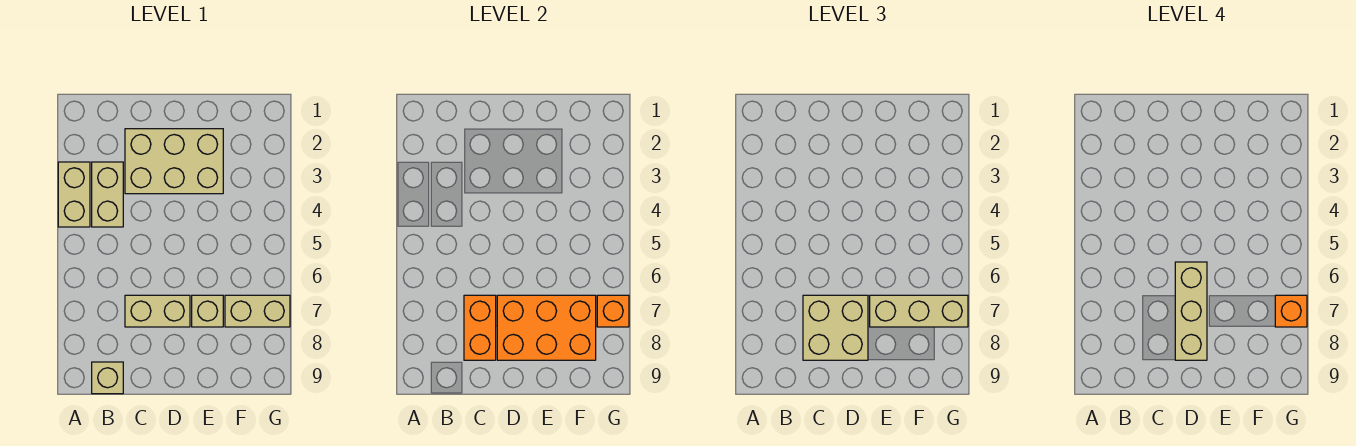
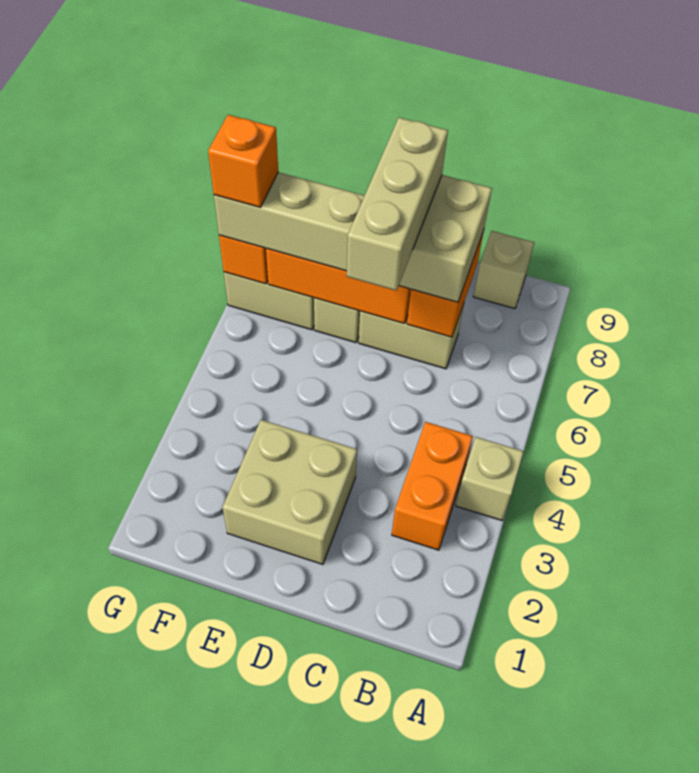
tan 1x2 brick [58,162,90,227] -> tan 1x1 brick [456,437,524,520]
tan 1x2 brick [92,162,123,227] -> orange 1x2 brick [392,422,473,550]
tan 2x3 brick [125,129,223,194] -> tan 2x2 brick [222,420,357,564]

